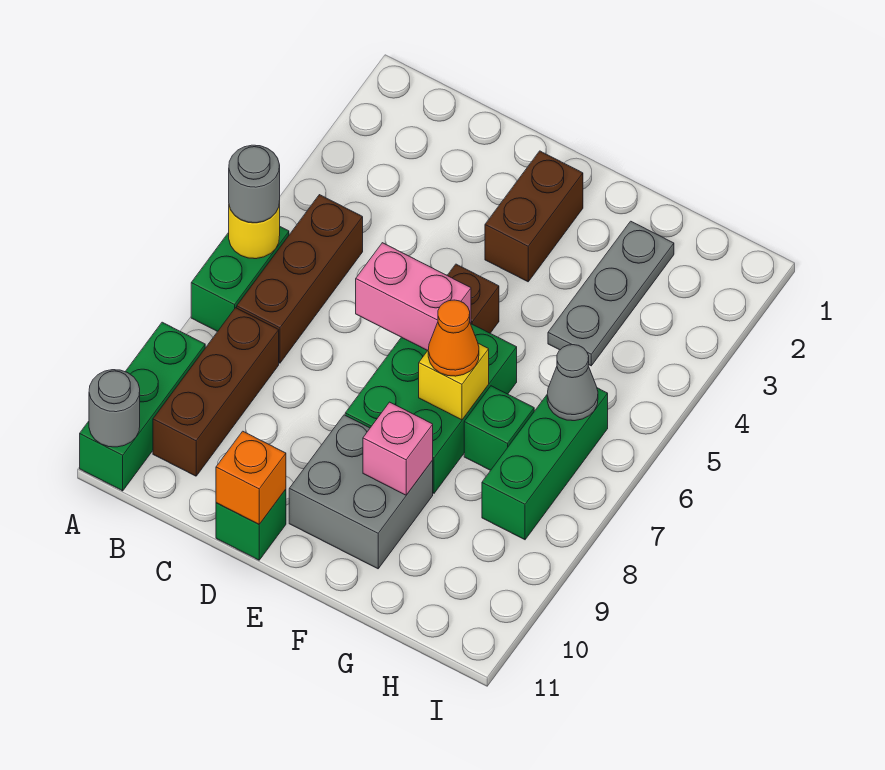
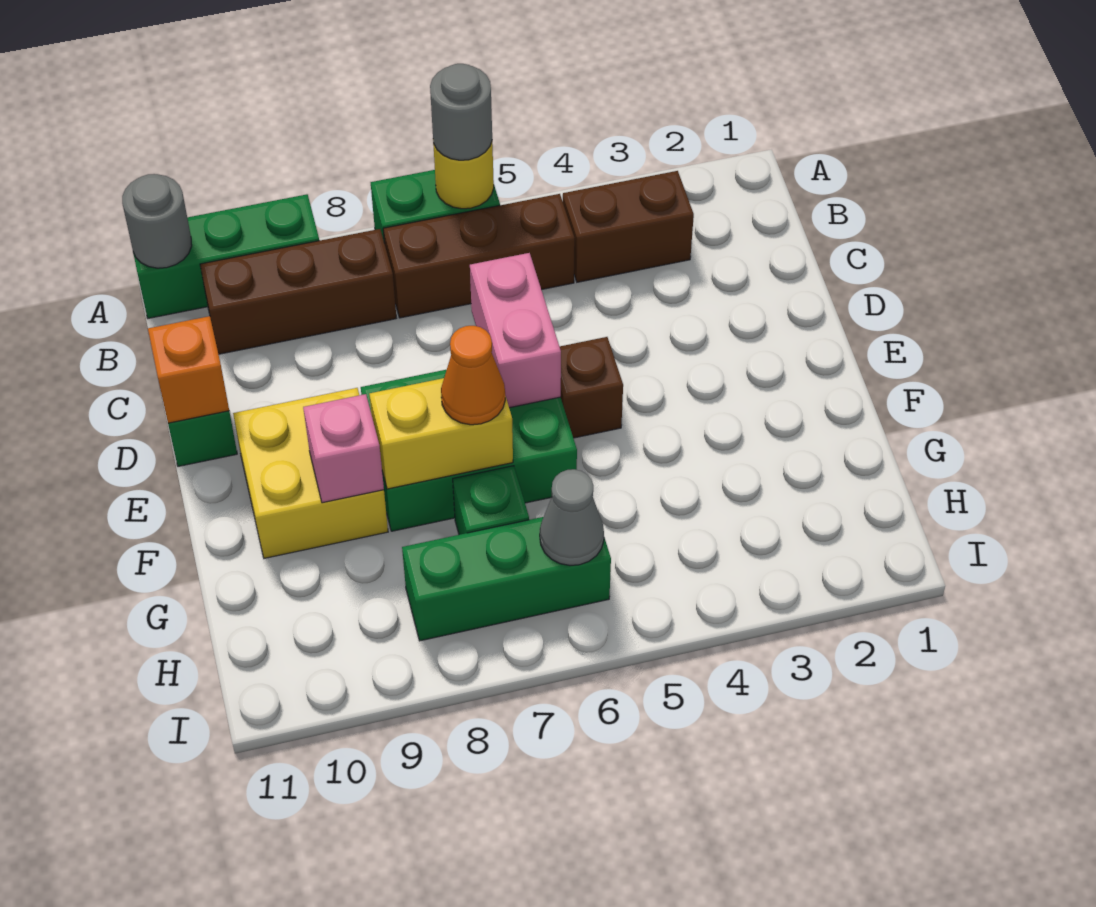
brown 1x2 brick [485,151,583,282] -> brown 1x2 brick moved to [563,171,694,282]
grey 2x2 brick [289,415,433,569] -> yellow 2x2 brick [233,388,388,558]
yellow 1x1 brick [419,343,489,420] -> yellow 1x2 brick [369,378,513,489]
grey 1x3 plate [548,221,674,366] -> none

